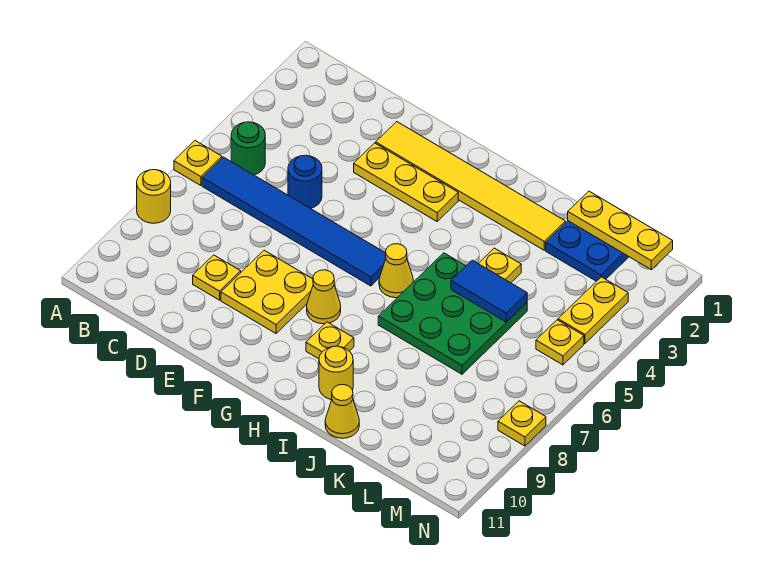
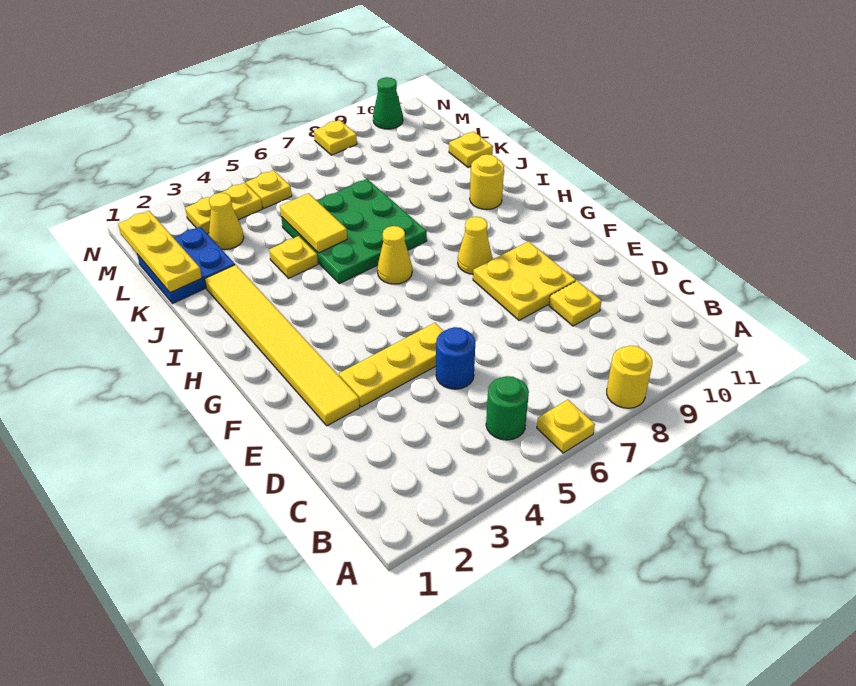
blue 1x6 tile [202,157,386,286] -> none
yellow 1x3 plate [354,143,458,221] -> yellow 1x3 plate turned to [339,323,443,407]
yellow 1x1 plate [306,322,354,359] -> yellow 1x1 plate moved to [449,132,493,167]
blue 1x2 tile [451,260,527,322] -> yellow 1x2 tile [280,193,347,253]
yellow 1x1 cone [325,385,359,438] -> yellow 1x1 cone moved to [209,193,244,250]
none -> green 1x1 cone [373,77,403,129]

